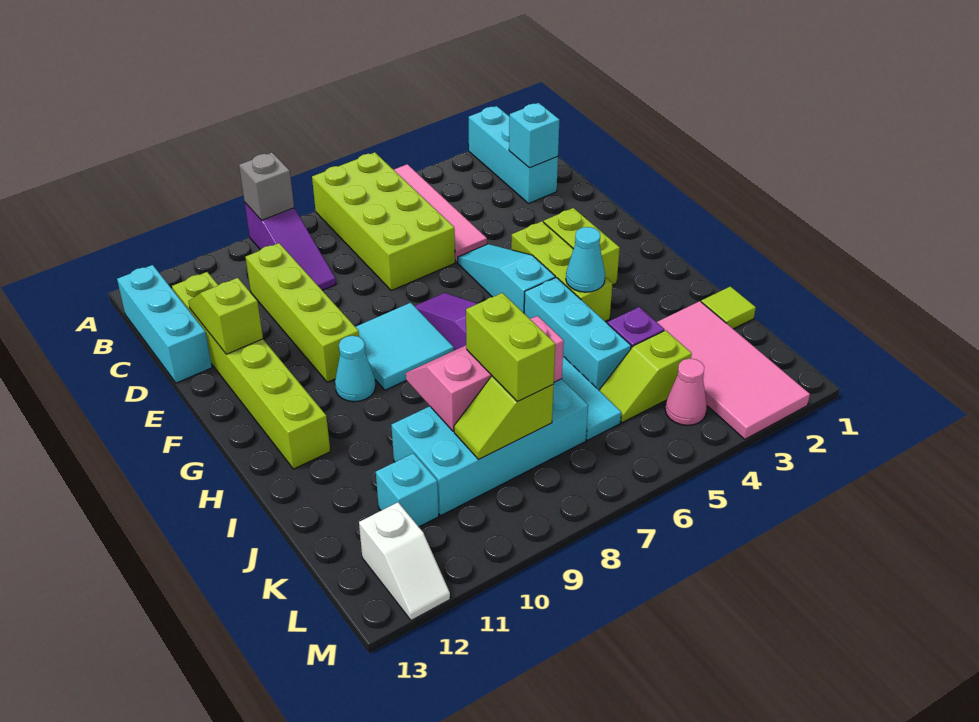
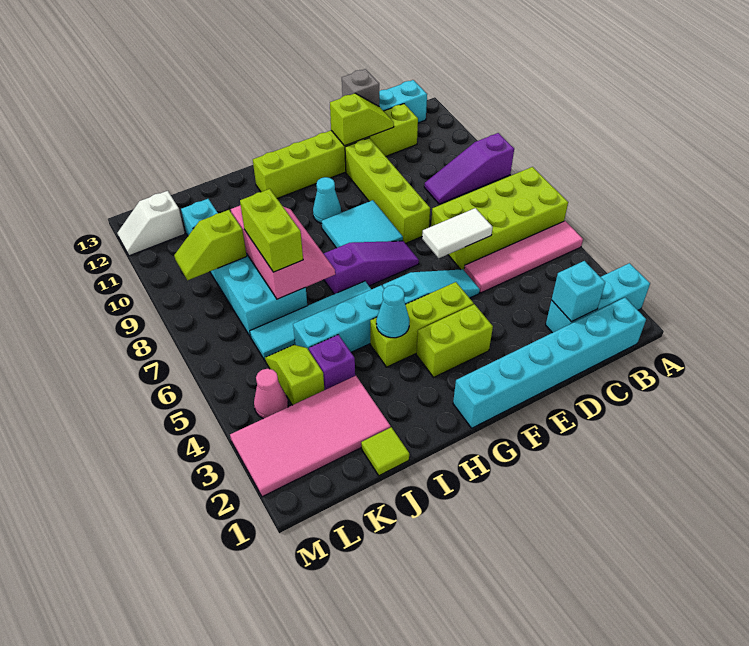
grey 1x1 brick [239,152,294,220] -> grey 1x1 brick moved to [342,69,379,106]
none -> cyan 1x6 brick [453,298,646,428]
lime 1x4 brick [246,243,359,382] -> lime 1x4 brick turned to [345,138,430,243]
none -> white 1x2 tile [422,208,493,258]
lime 1x2 brick [466,293,555,401] -> lime 1x2 brick turned to [240,189,303,272]
lime 1x2 slope [454,376,554,459] -> lime 1x2 slope turned to [174,210,247,280]

